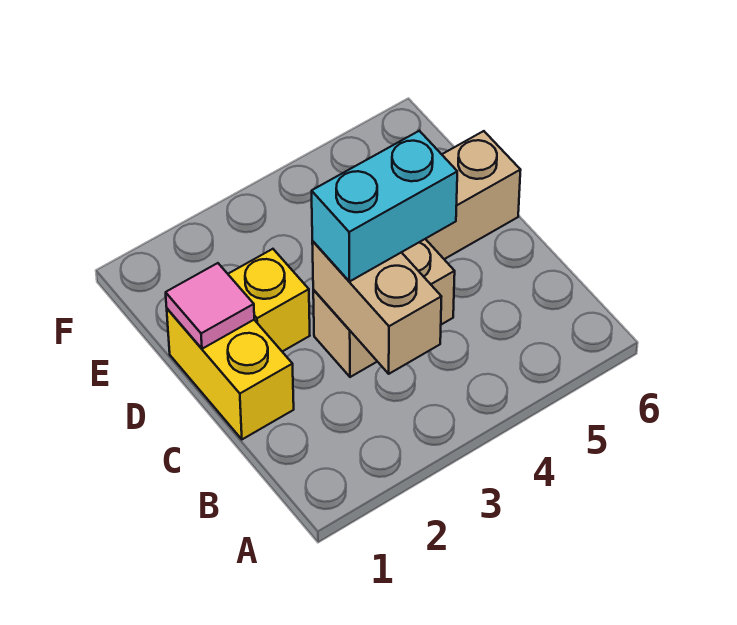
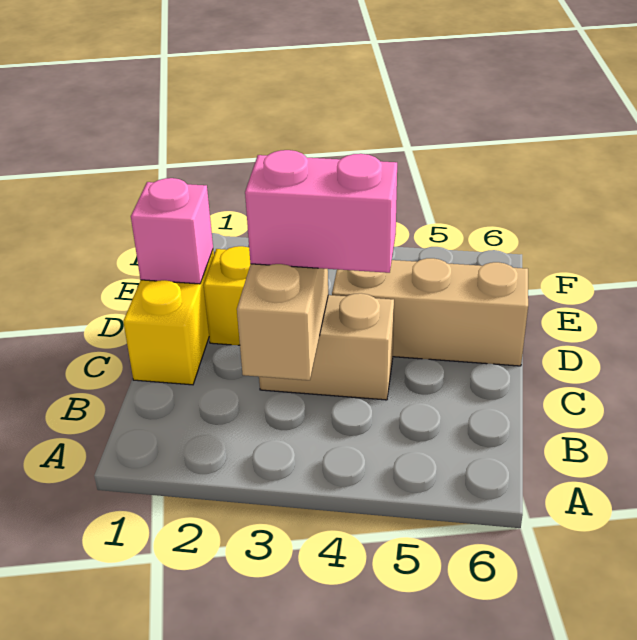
cyan 1x2 brick [312,131,457,282] -> pink 1x2 brick [245,150,397,273]
pink 1x1 tile [166,263,254,349] -> pink 1x1 brick [131,178,213,284]

